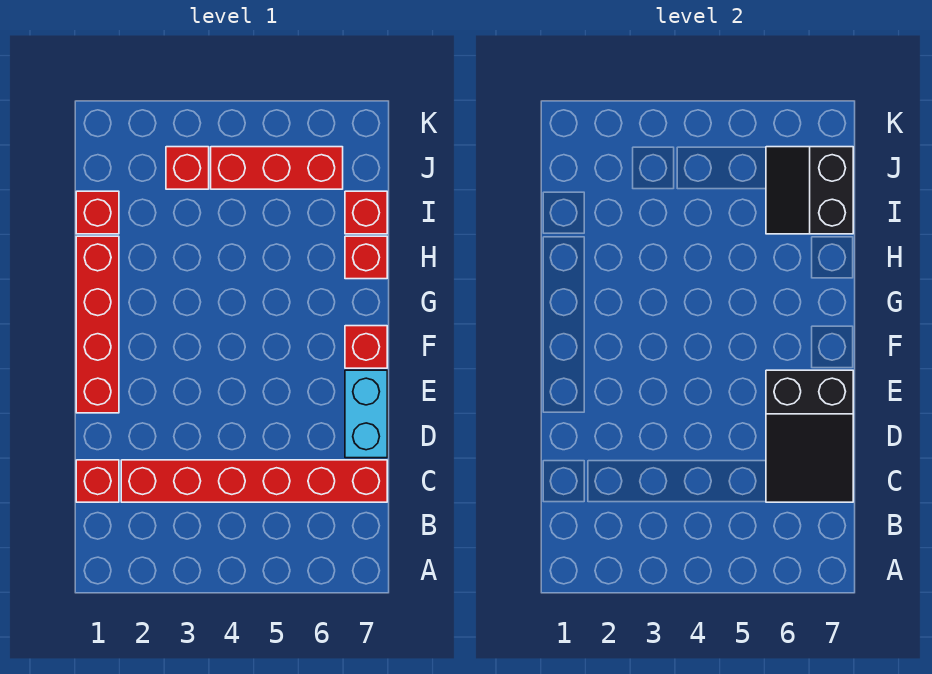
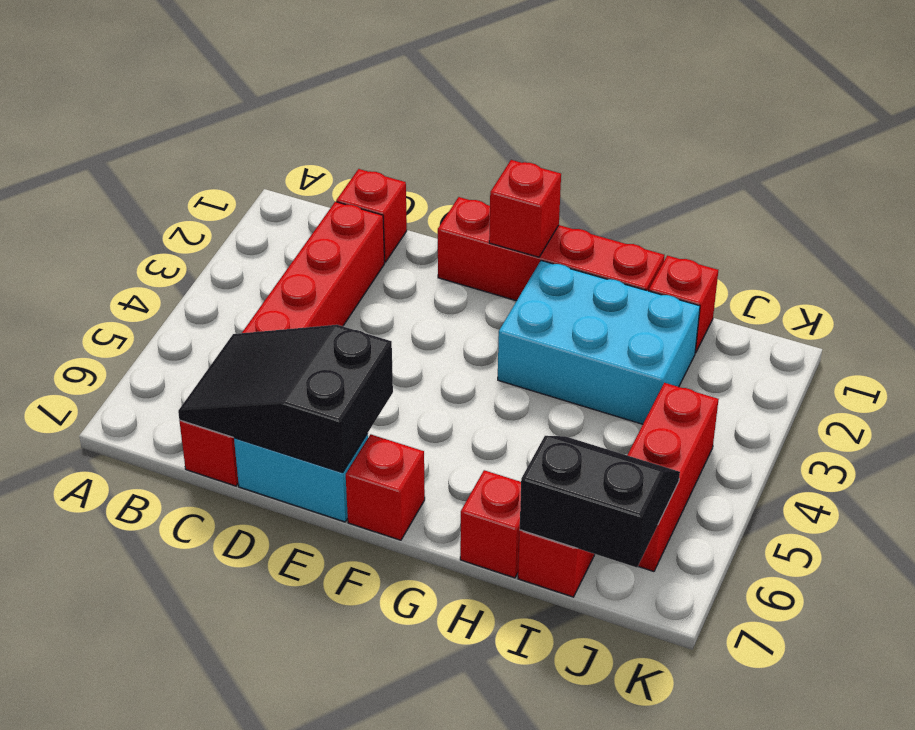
none -> cyan 2x3 brick [498,261,700,424]
red 1x1 brick [166,147,209,189] -> red 1x1 brick moved to [489,160,561,257]

